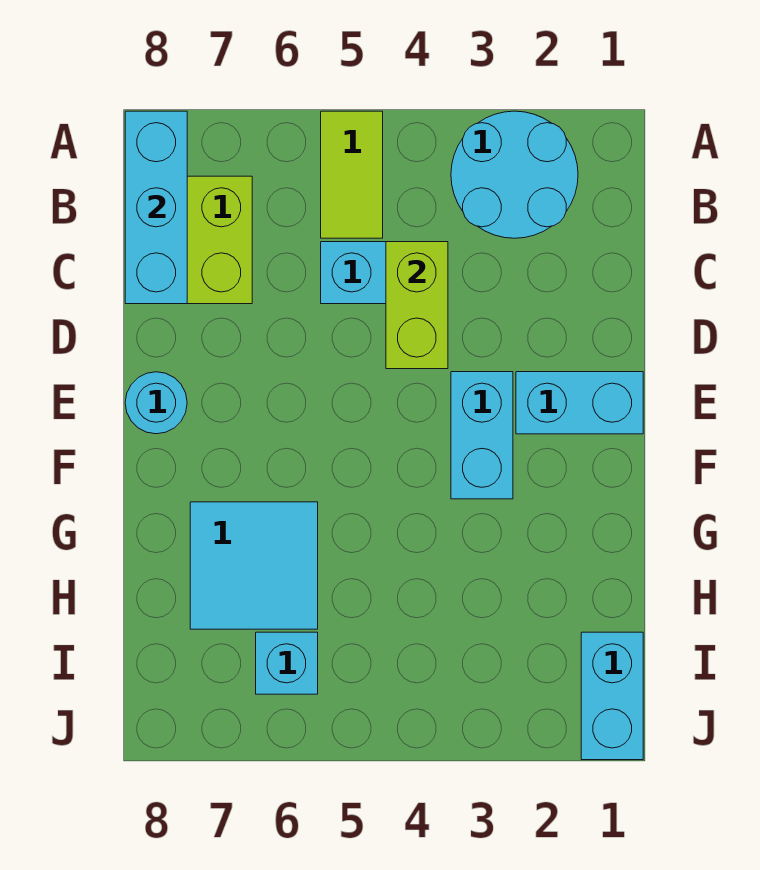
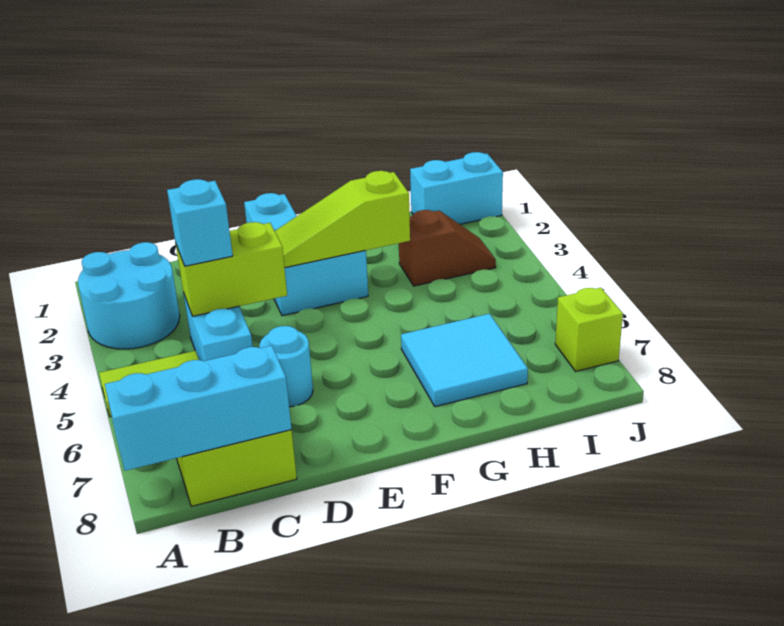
none -> lime 1x3 slope [275,171,410,268]
cyan 1x1 round brick [125,372,187,434] -> cyan 1x1 round brick moved to [259,326,313,407]
none -> brown 1x2 slope [399,210,496,286]
cyan 1x1 brick [256,632,318,694] -> cyan 1x1 brick moved to [167,179,233,266]
none -> lime 1x1 brick [555,287,623,371]

